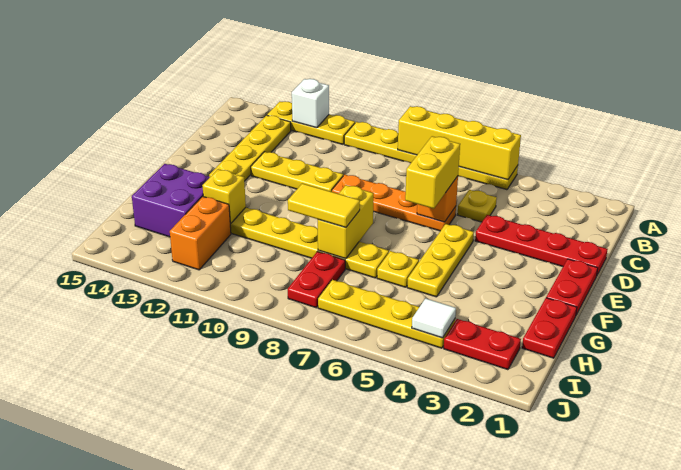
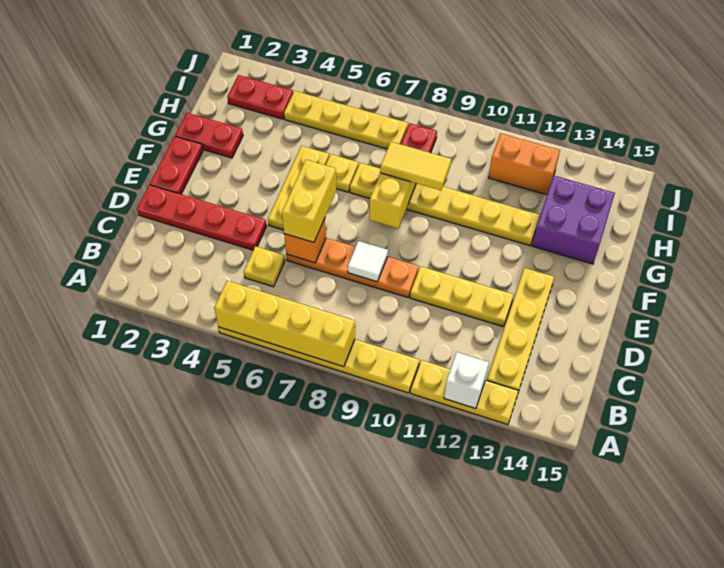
red 1x2 plate [522,298,577,358] -> red 1x2 plate turned to [175,113,243,158]
yellow 1x1 brick [202,169,246,224] -> none
orange 1x2 brick [170,196,231,270] -> orange 1x2 brick turned to [489,133,560,195]
white 1x1 tile [412,298,456,338] -> white 1x1 tile moved to [348,241,388,282]

